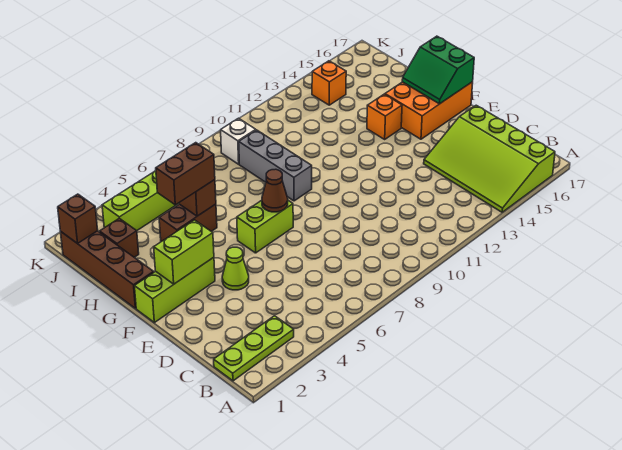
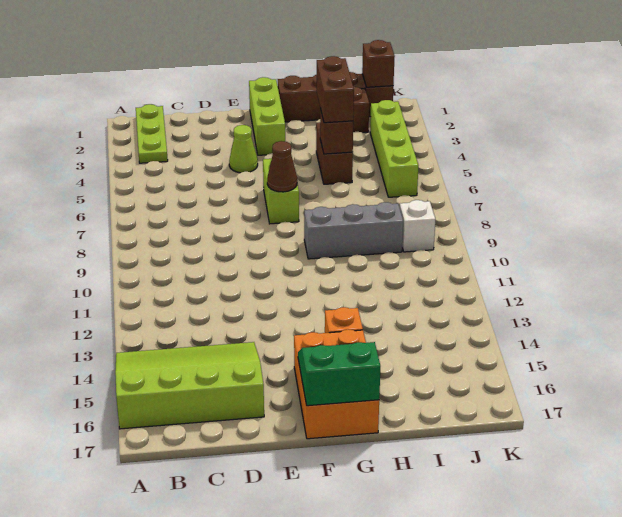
lime 1x2 brick [154,220,214,284] -> none
orange 1x1 brick [312,61,346,105] -> none

